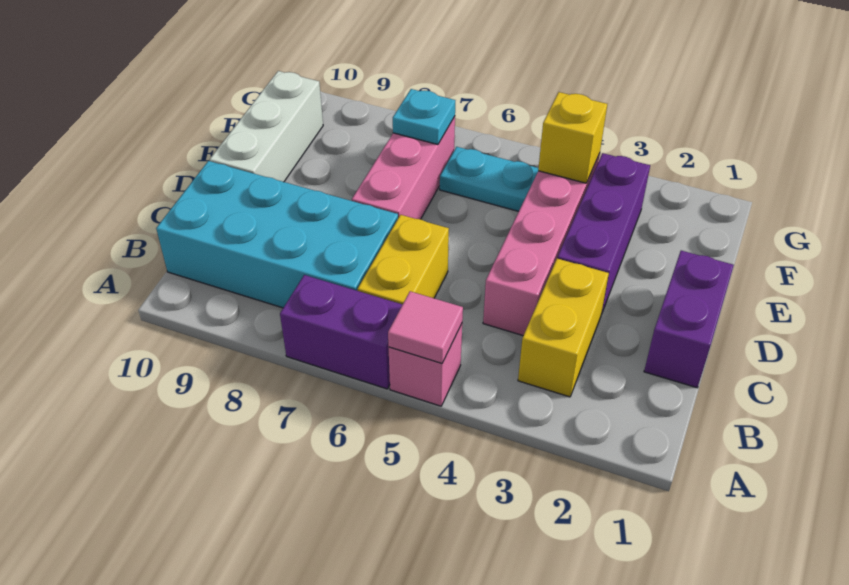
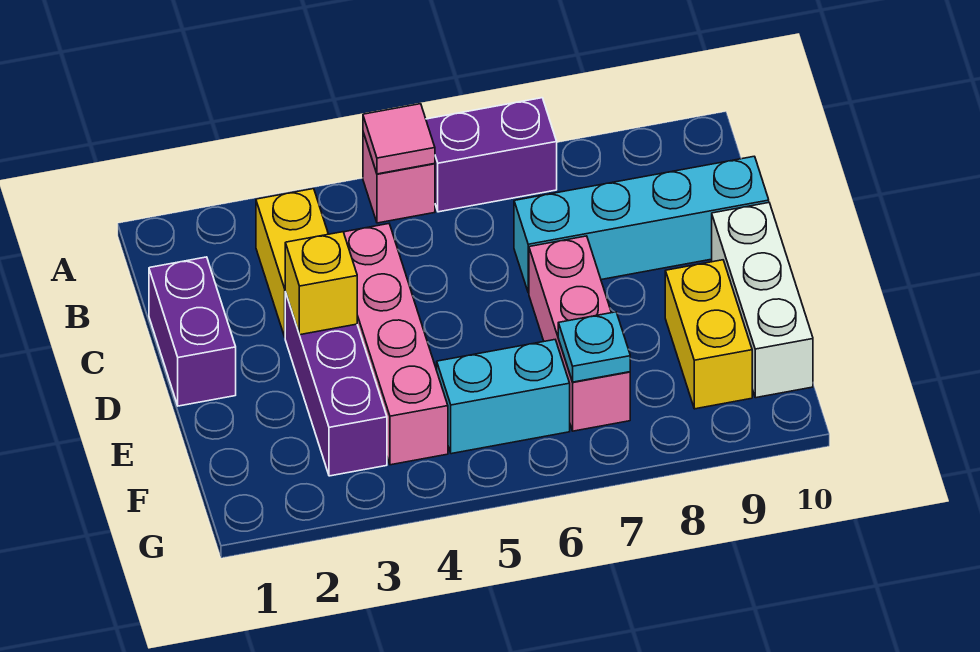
yellow 1x2 brick [358,215,449,304] -> yellow 1x2 brick moved to [665,260,752,409]
cyan 2x4 brick [156,161,398,308] -> cyan 1x4 brick [514,156,769,293]
yellow 1x1 brick [538,92,607,183] -> yellow 1x1 brick moved to [285,232,357,335]
cyan 1x2 plate [440,147,538,211] -> cyan 1x2 brick [437,340,570,454]

